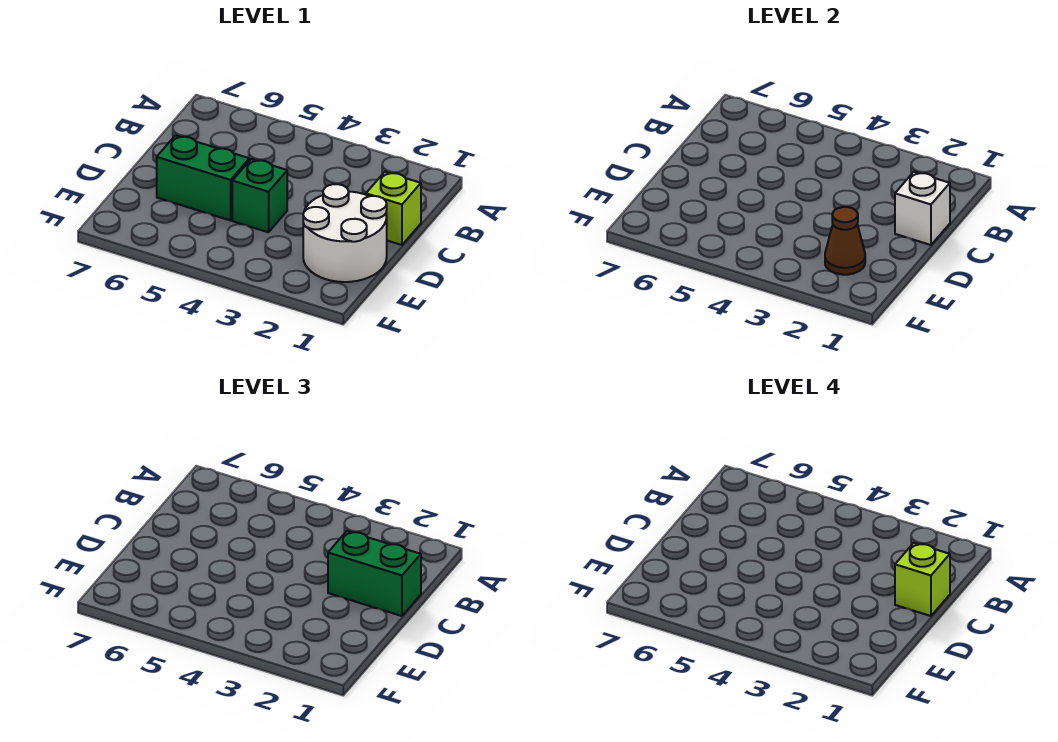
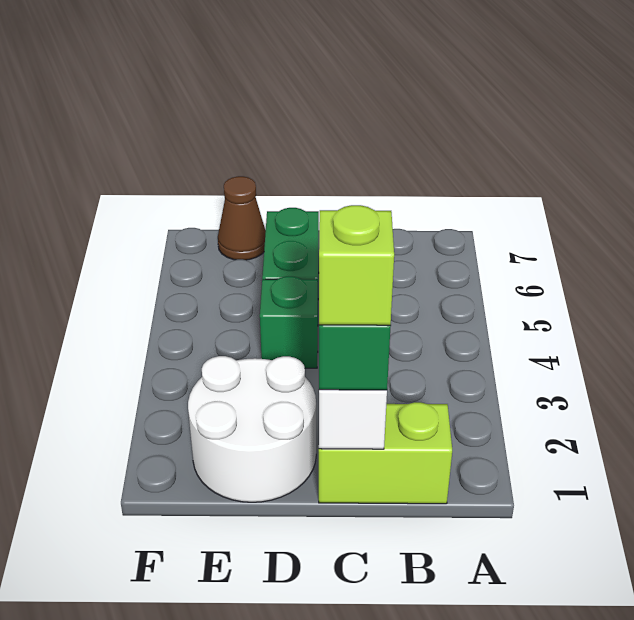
lime 1x1 brick [366,172,421,245] -> lime 1x2 brick [319,402,452,504]
brown 1x1 cone [825,207,865,275] -> brown 1x1 cone moved to [218,176,266,260]

